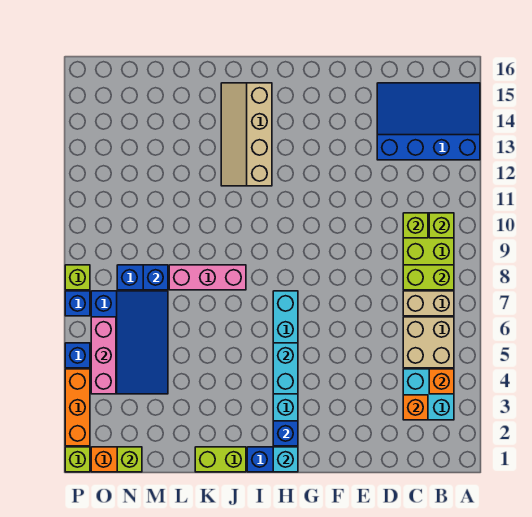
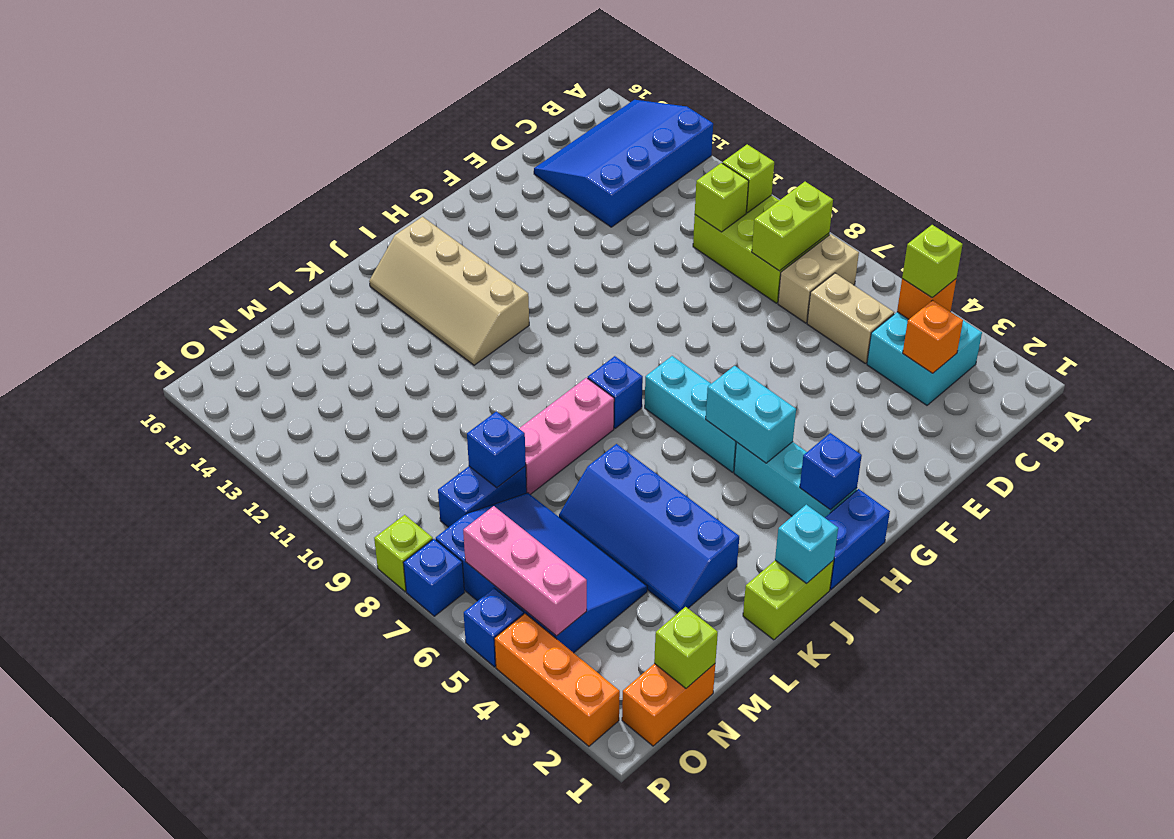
tan 2x2 brick [403,317,454,368] -> tan 1x2 brick [807,273,894,363]
cyan 1x1 brick [273,447,298,472] -> cyan 1x1 brick moved to [775,505,838,583]
none -> blue 1x1 brick [588,356,643,428]
none -> blue 2x4 slope [559,444,739,613]
lime 1x1 brick [65,447,90,472] -> lime 1x1 brick moved to [902,225,963,298]

